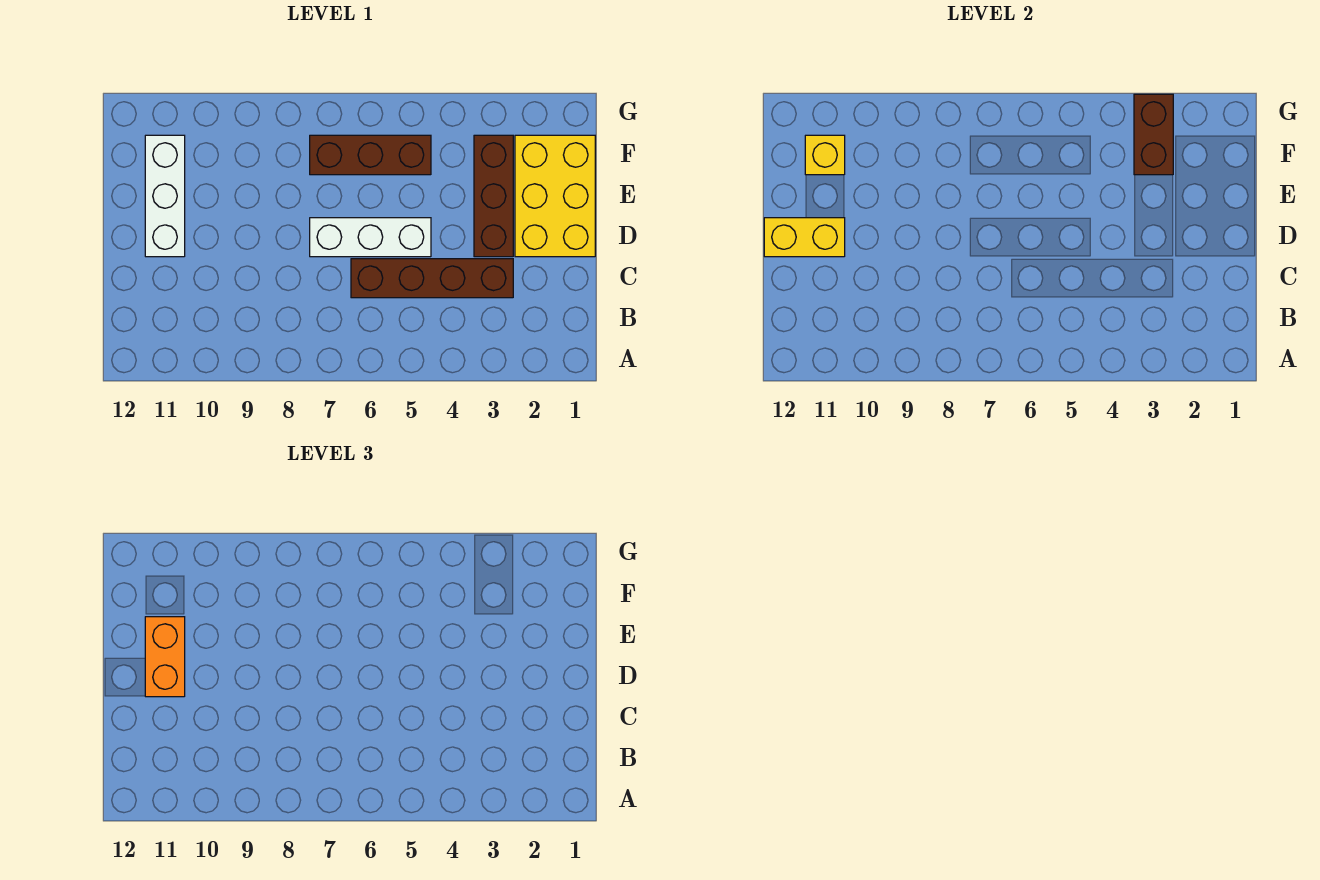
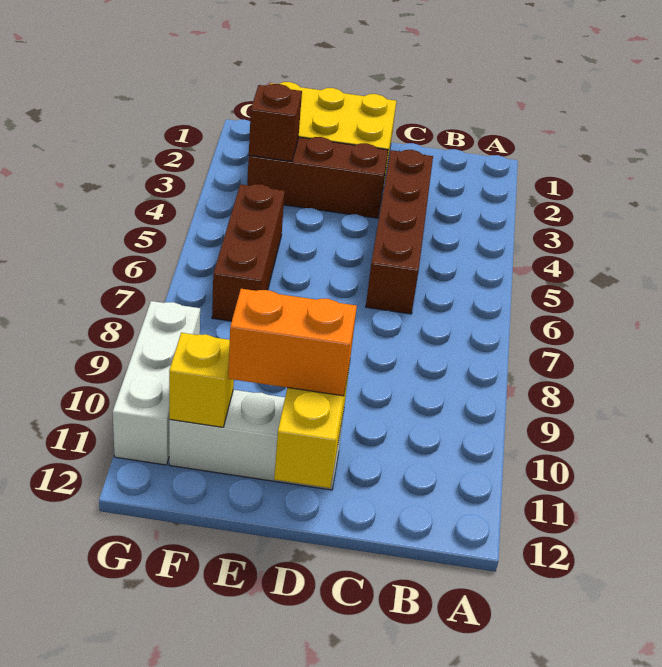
white 1x3 brick [310,218,431,257] -> white 1x3 brick moved to [113,301,200,465]
brown 1x2 brick [1134,94,1173,175] -> brown 1x1 brick [249,84,302,161]

